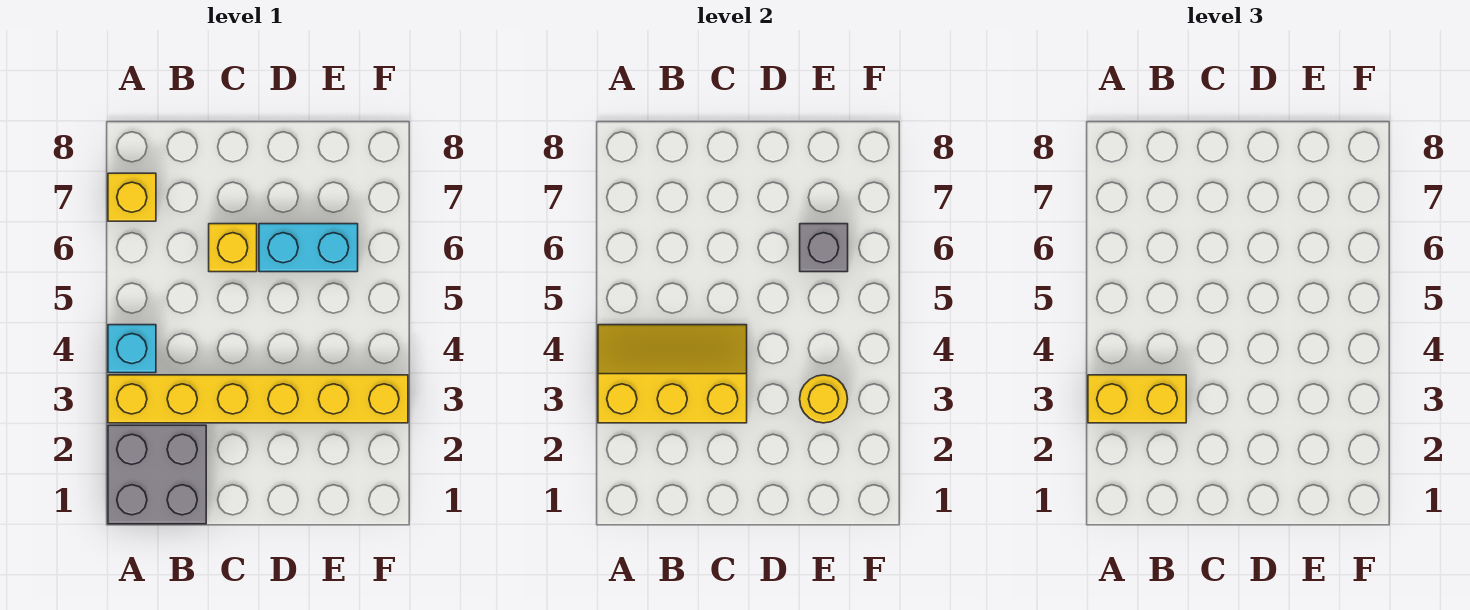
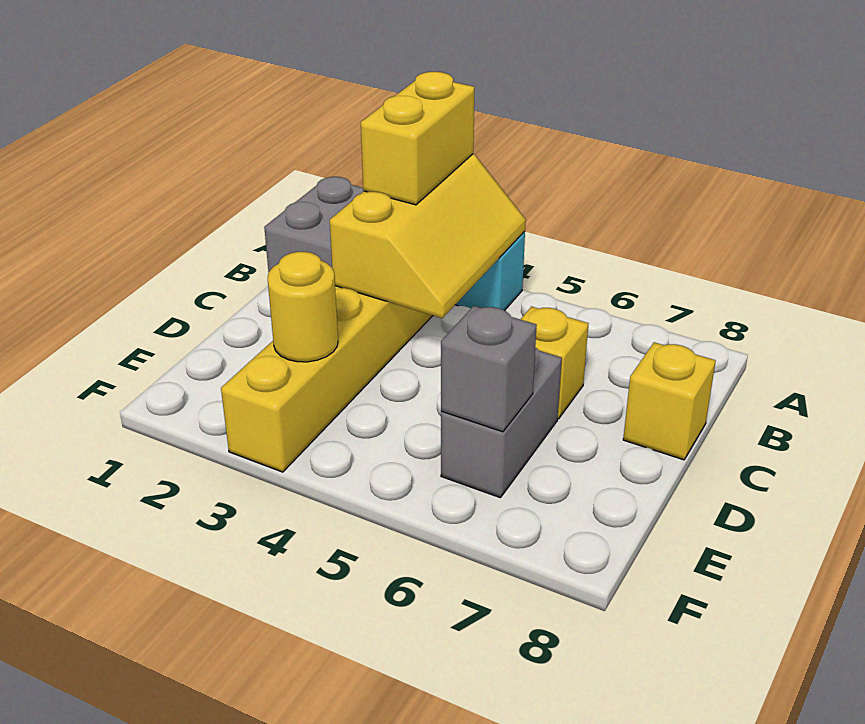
yellow 1x1 brick [108,173,156,221] -> yellow 1x1 brick moved to [623,342,716,460]
cyan 1x2 brick [259,224,358,272] -> grey 1x2 brick [441,347,562,498]

